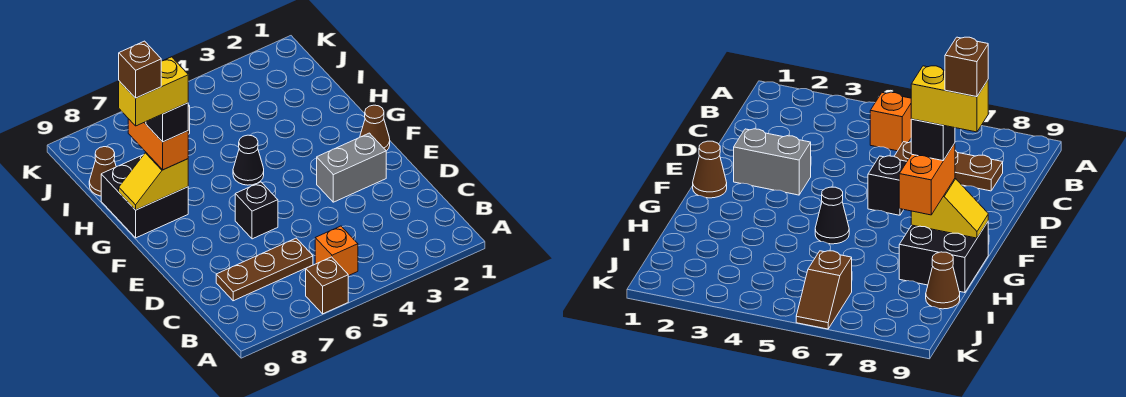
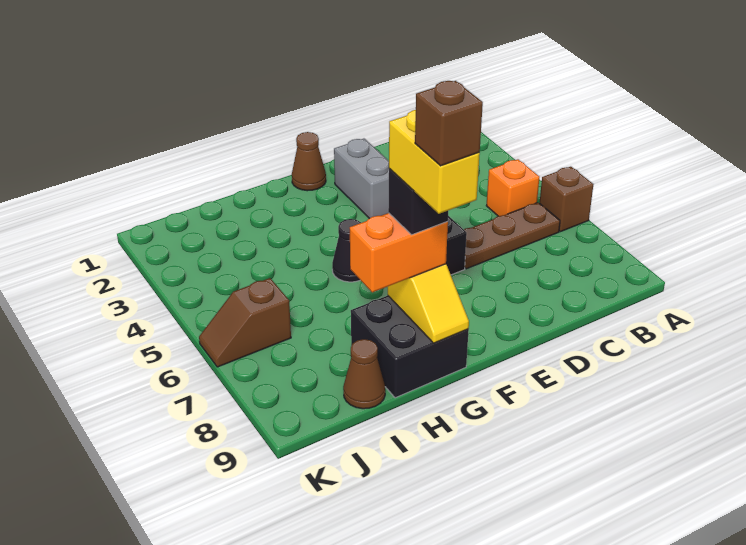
brown 1x3 plate [216,238,313,301] -> brown 1x3 plate turned to [464,202,560,269]

